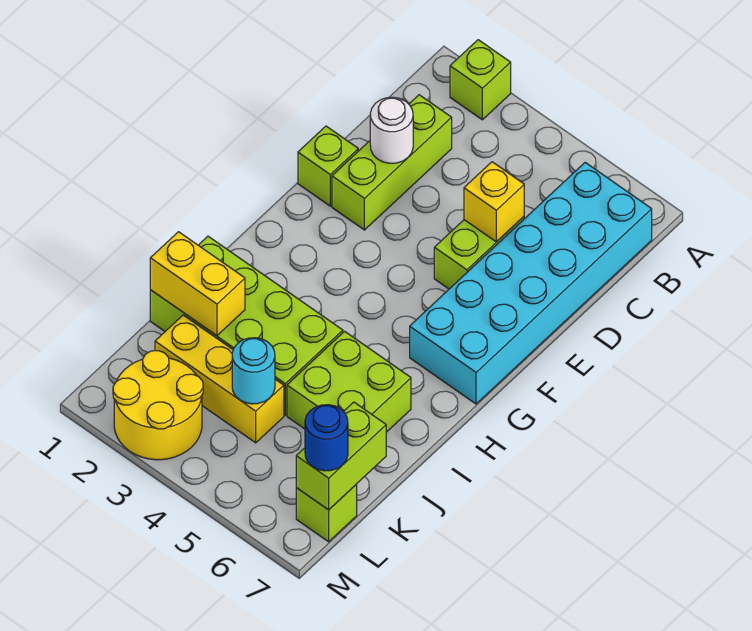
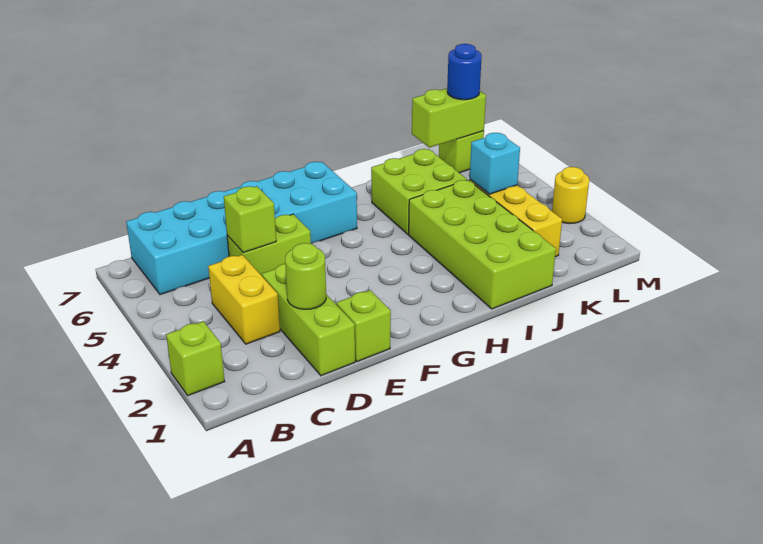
lime 1x3 brick [332,95,452,230] -> lime 1x3 brick turned to [262,264,355,376]
white 1x1 round brick [370,97,413,163] -> lime 1x1 round brick [285,243,326,309]
yellow 1x1 brick [464,162,524,242] -> lime 1x1 brick [224,186,276,253]
yellow 1x2 brick [150,232,245,336] -> yellow 1x2 brick moved to [208,255,280,344]
cyan 1x1 round brick [232,338,275,404] -> cyan 1x1 brick [470,133,520,194]
yellow 2x2 round brick [113,351,203,460] -> yellow 1x1 round brick [552,167,589,224]

